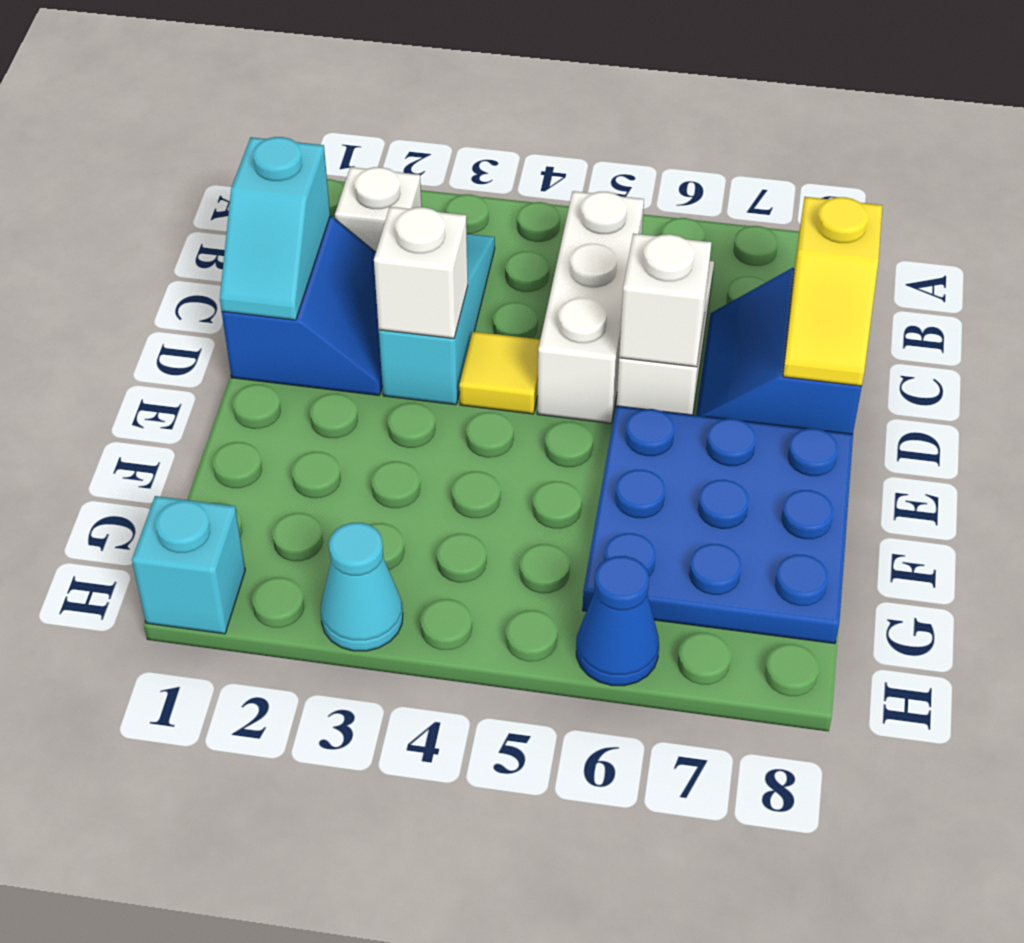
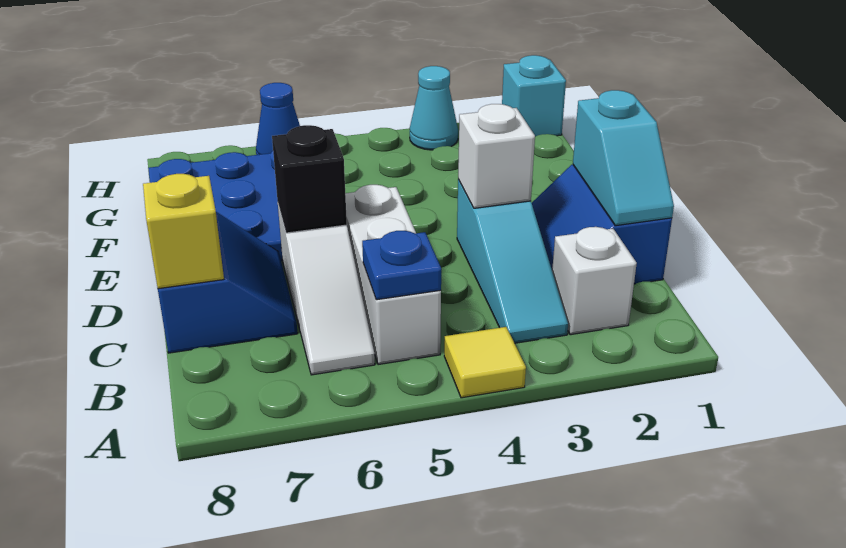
none -> blue 1x1 plate [362,231,441,300]
cyan 1x2 slope [220,137,330,320] -> cyan 1x2 slope turned to [573,90,674,226]
yellow 1x1 tile [459,332,540,414] -> yellow 1x1 tile moved to [444,327,526,398]
white 1x1 brick [619,233,711,367] -> black 1x1 brick [272,125,347,233]

